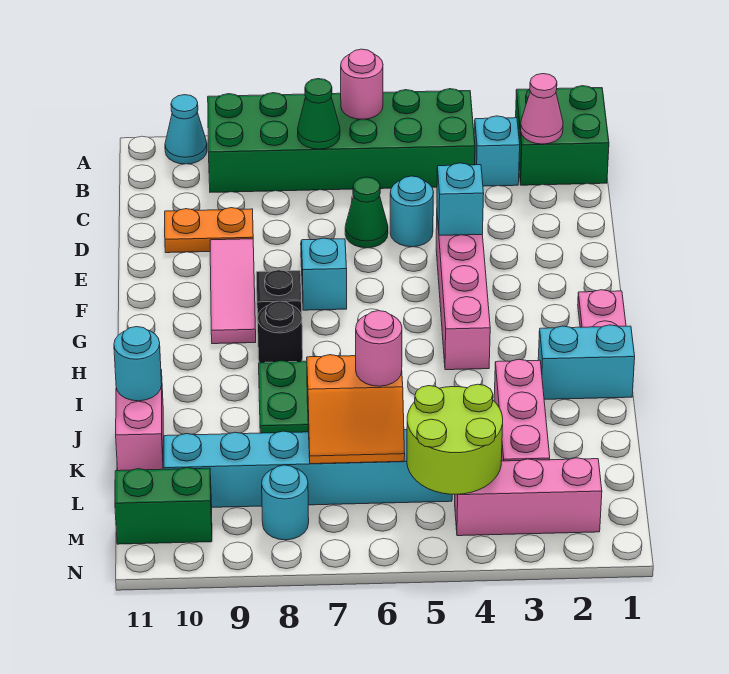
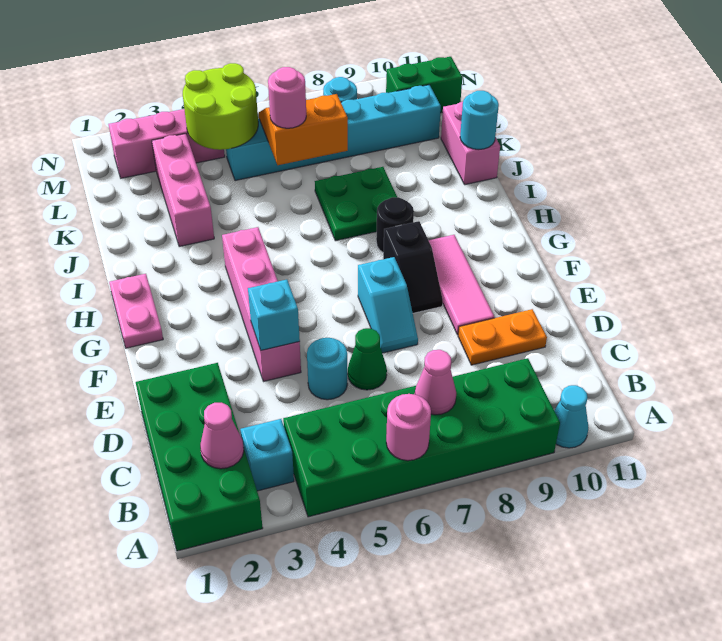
green 2x2 brick [516,86,609,185] -> green 2x4 brick [136,363,263,551]
green 1x1 cone [298,79,340,149] -> pink 1x1 cone [415,350,456,415]
cyan 1x2 brick [538,325,635,399] -> none

